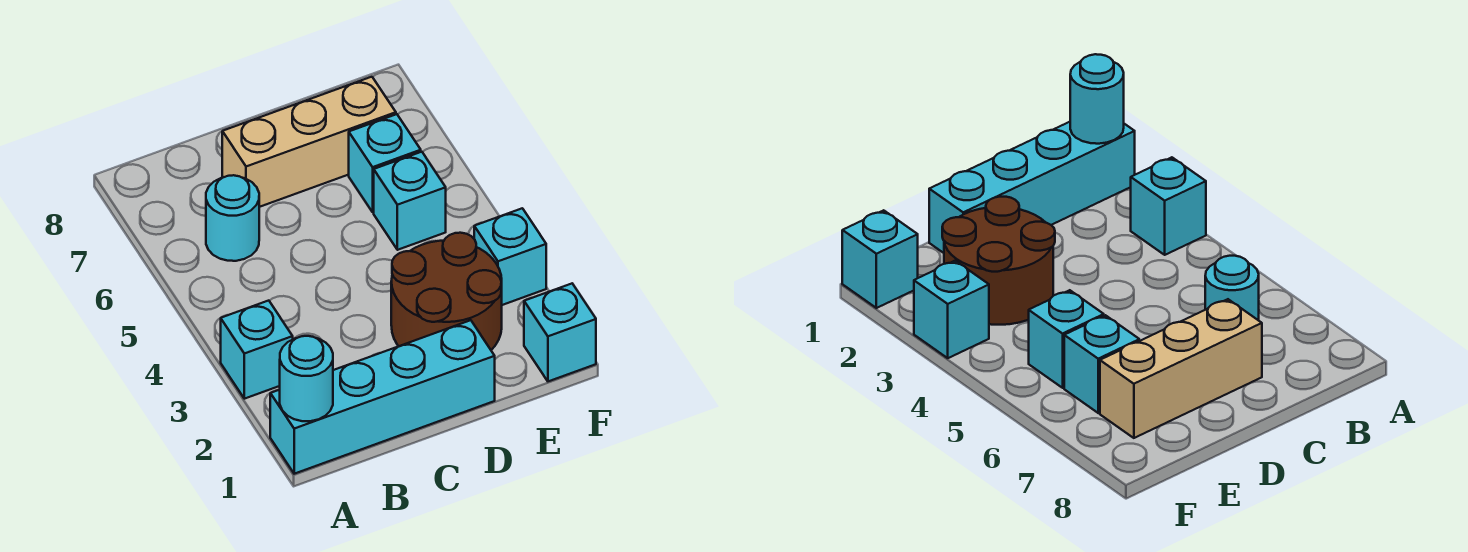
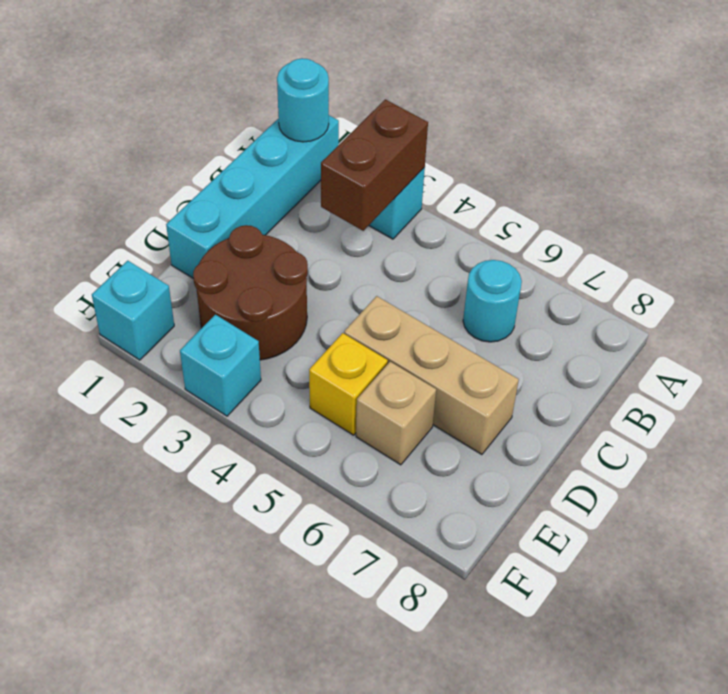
none -> brown 1x2 brick [321,99,428,231]
tan 1x3 brick [222,77,396,207] -> tan 1x3 brick turned to [344,296,519,455]
cyan 1x1 brick [374,152,446,250] -> yellow 1x1 brick [309,333,388,435]
cyan 1x1 brick [349,114,421,212] -> tan 1x1 brick [356,362,436,465]

